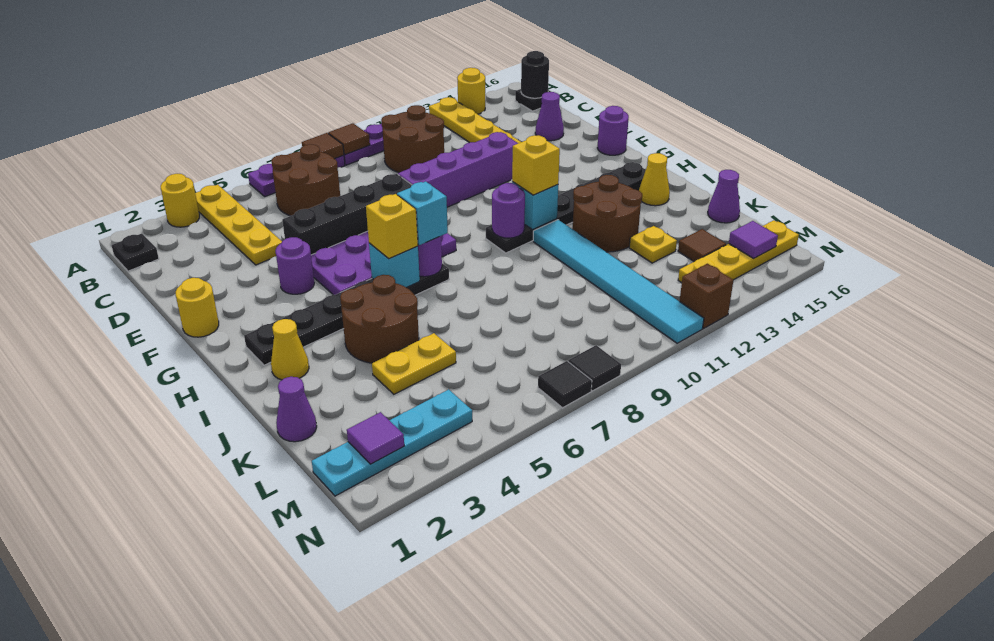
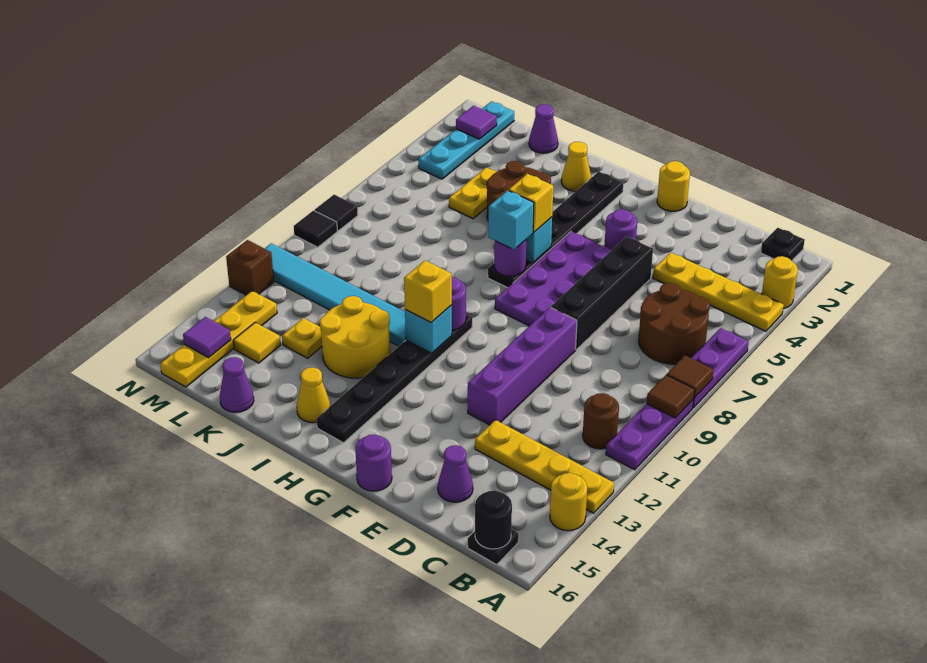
brown 2x2 round brick [381,105,444,173] -> brown 1x1 round brick [583,393,619,449]
brown 2x2 round brick [572,175,642,252] -> yellow 2x2 round brick [320,296,390,378]
brown 1x1 tile [678,229,726,262] -> yellow 1x1 tile [233,323,280,363]
black 1x1 tile [538,361,592,408] -> black 1x1 tile moved to [294,211,337,247]

